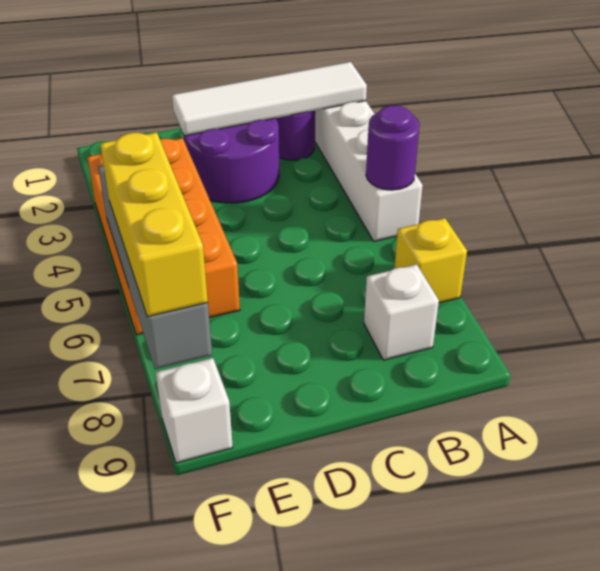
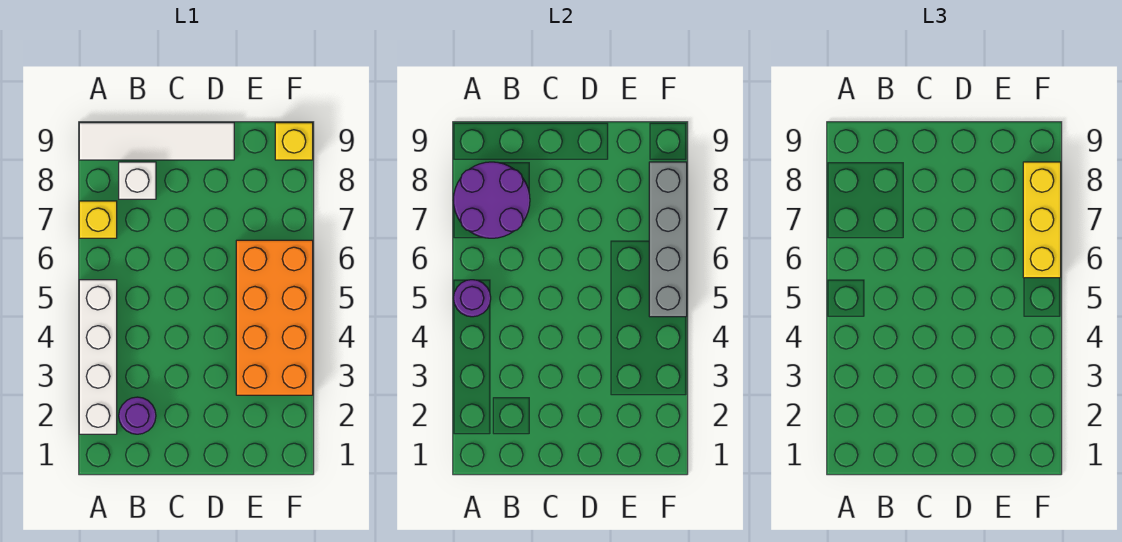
white 1x4 tile [172,62,367,136] -> white 1x4 tile moved to [79,123,234,160]
purple 2x2 round brick [184,118,279,203] -> purple 2x2 round brick moved to [453,162,530,238]
white 1x1 brick [156,358,233,463] -> yellow 1x1 brick [275,123,313,160]

